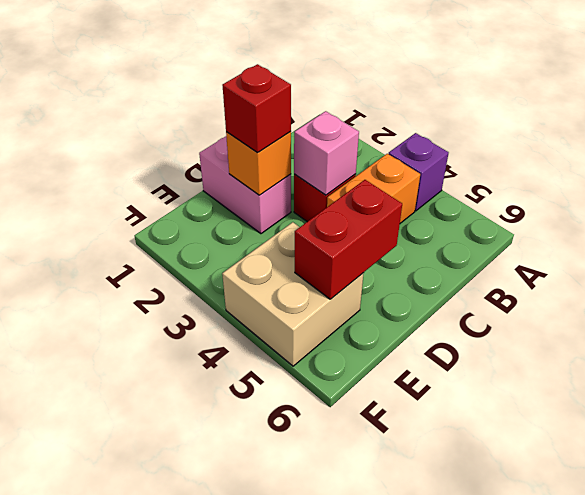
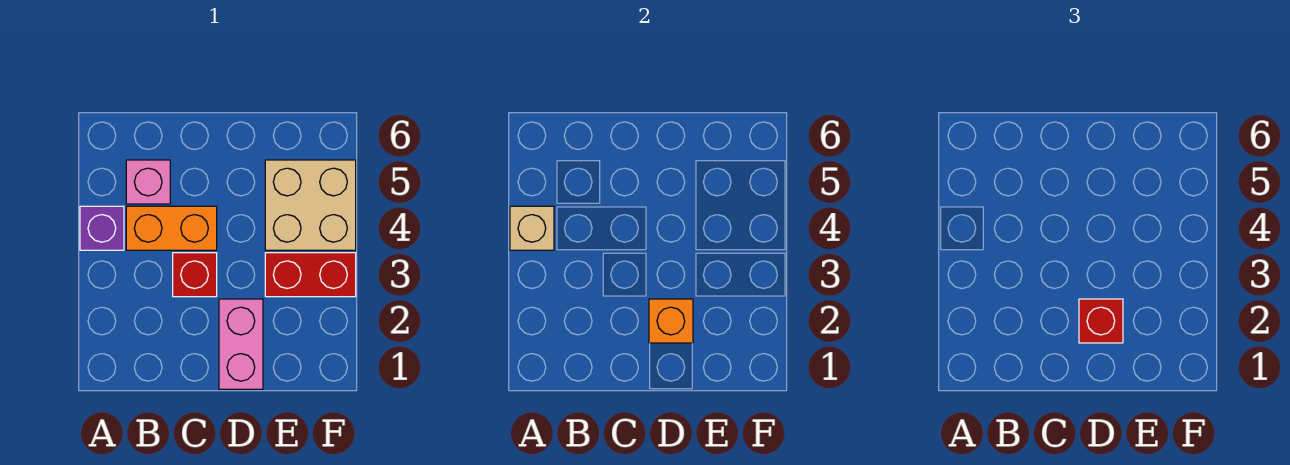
none -> tan 1x1 brick [510,206,554,250]
pink 1x1 brick [294,111,359,195] -> pink 1x1 brick moved to [126,160,170,204]
red 1x2 brick [295,180,402,299] -> red 1x2 brick moved to [265,253,356,297]

